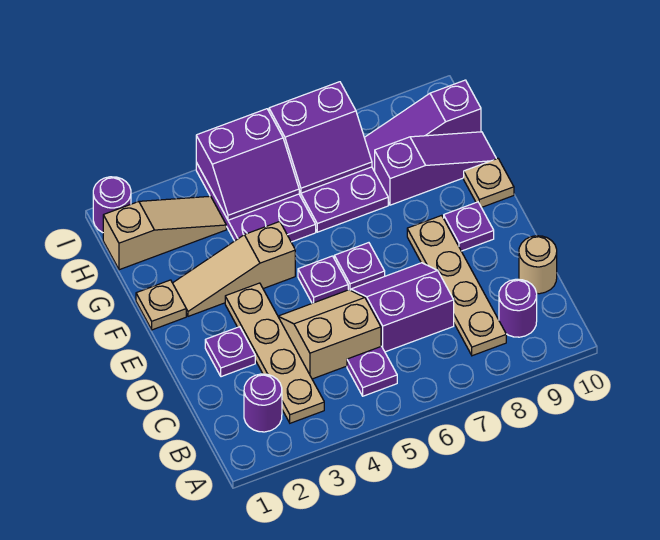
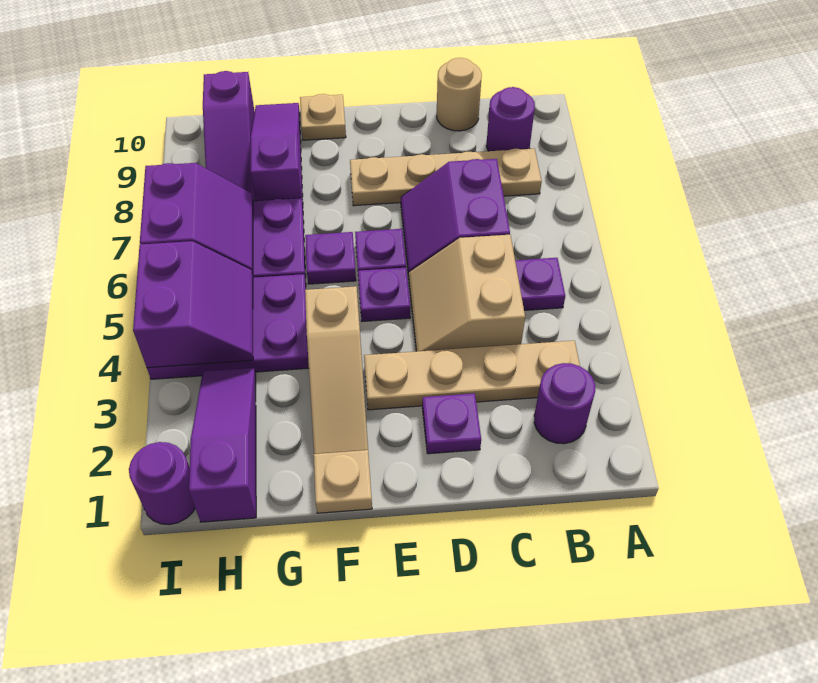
purple 1x1 plate [444,202,494,251] -> purple 1x1 plate moved to [305,232,356,284]
tan 1x3 slope [103,196,226,270] -> purple 1x3 slope [189,368,256,522]

